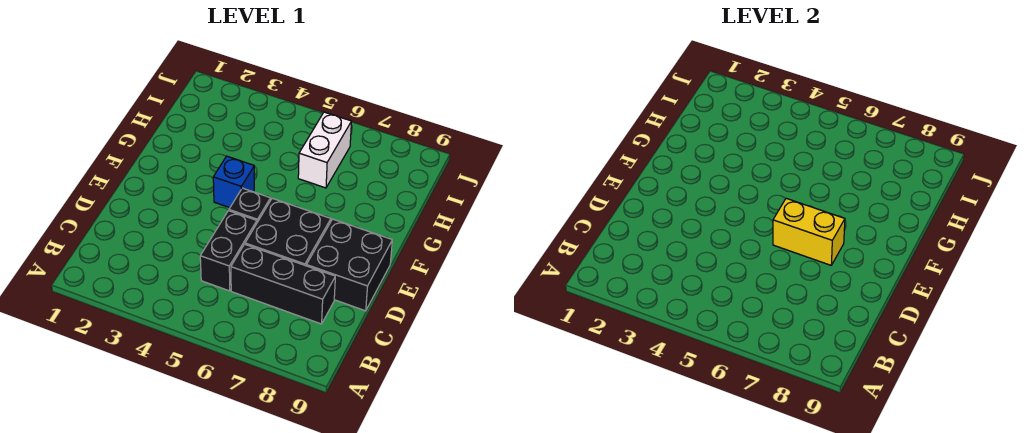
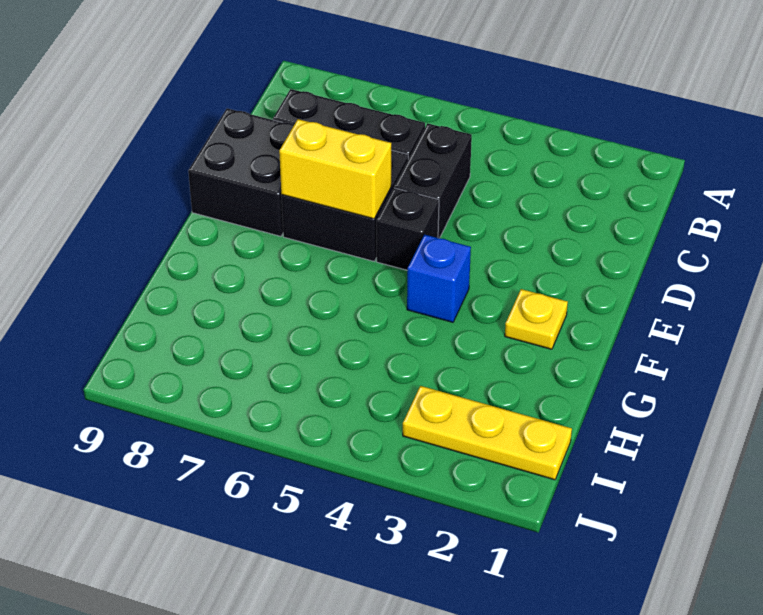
none -> yellow 1x1 plate [505,289,568,349]
white 1x2 brick [298,112,352,188] -> none
none -> yellow 1x3 plate [403,386,572,480]

